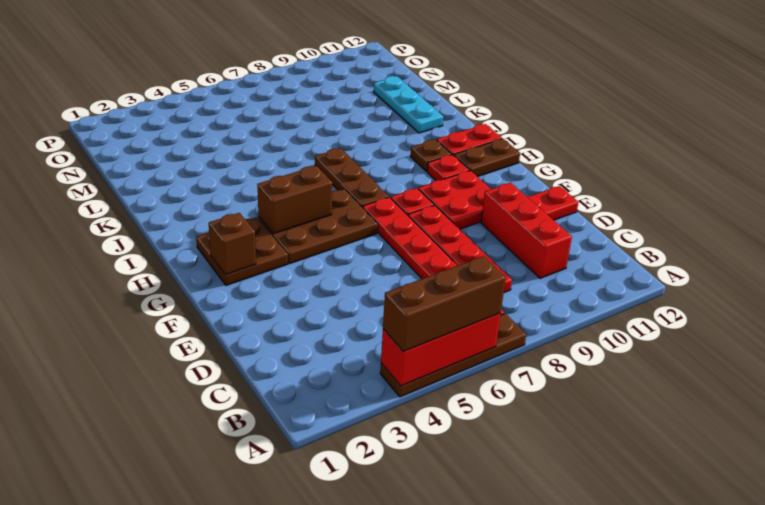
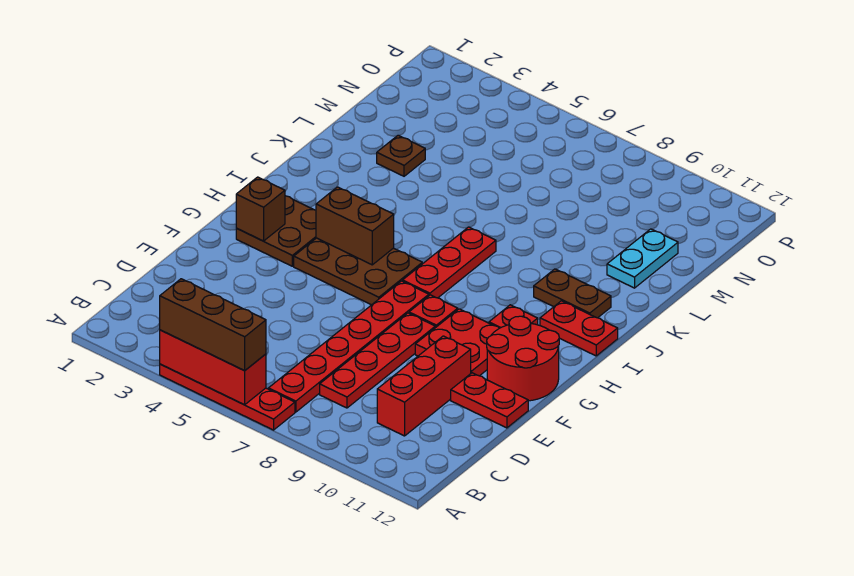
brown 1x4 plate [380,313,526,397] -> red 1x4 plate [160,364,295,430]
none -> red 2x2 round brick [487,316,559,401]
brown 1x3 plate [315,148,389,207] -> red 1x3 plate [403,227,496,298]
brown 1x2 plate [454,139,520,177] -> brown 1x2 plate moved to [534,269,611,318]
brown 1x1 plate [411,139,452,172] -> brown 1x1 plate moved to [377,135,425,176]
cyan 1x3 plate [374,76,443,133] -> cyan 1x2 plate [607,229,678,288]

